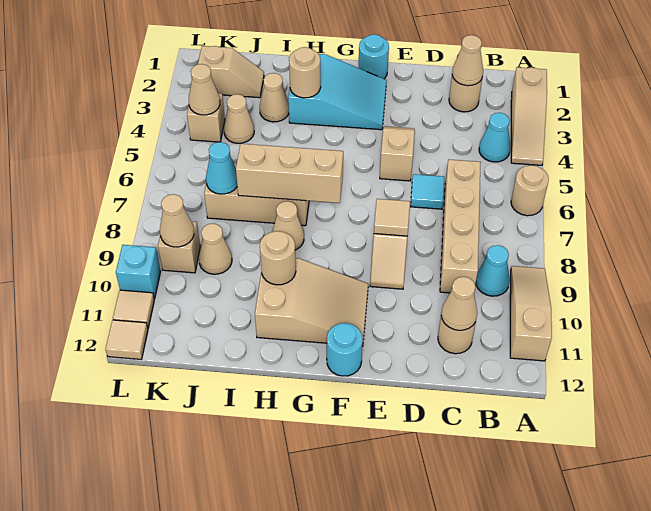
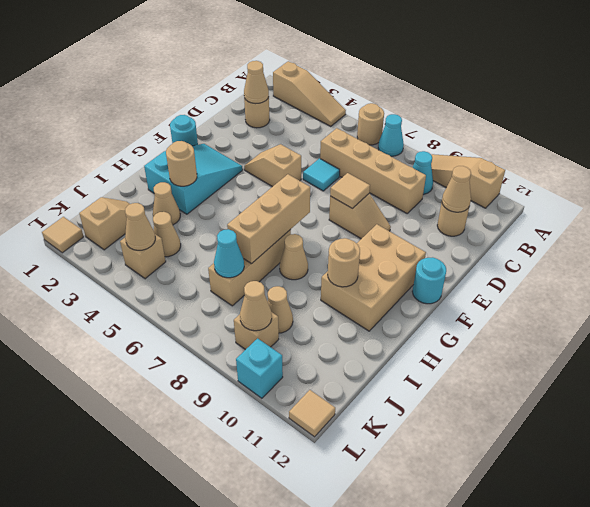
cyan 1x1 cone [479,113,510,162] -> cyan 1x1 cone moved to [378,114,404,156]
tan 2x3 slope [255,258,368,346] -> tan 2x3 brick [321,224,426,331]
tan 1x1 tile [113,290,154,328] -> tan 1x1 tile moved to [42,217,84,253]

